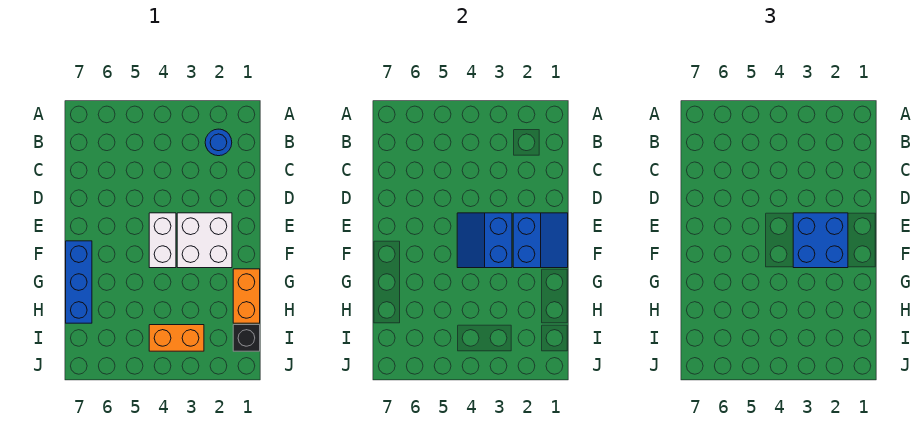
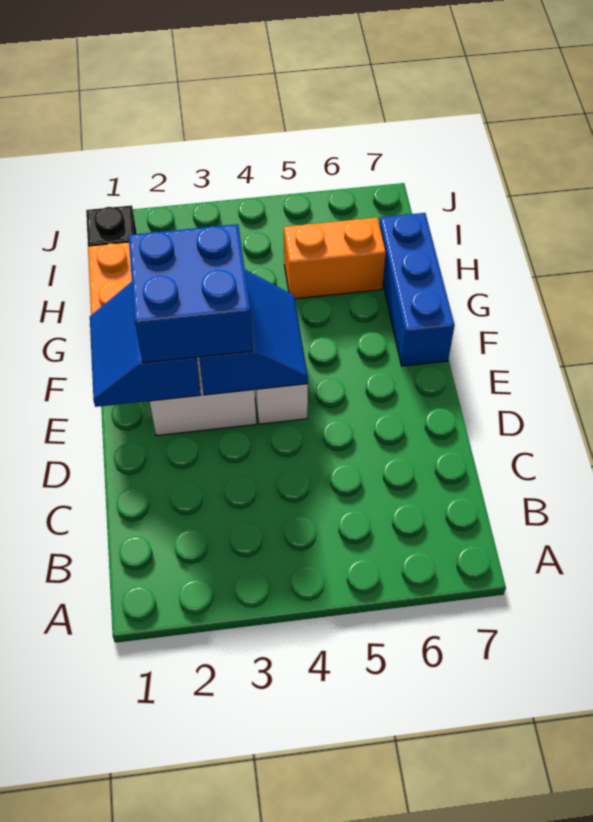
blue 1x1 round brick [205,129,232,156] -> none
orange 1x2 brick [149,325,204,351] -> orange 1x2 brick moved to [284,217,386,299]

